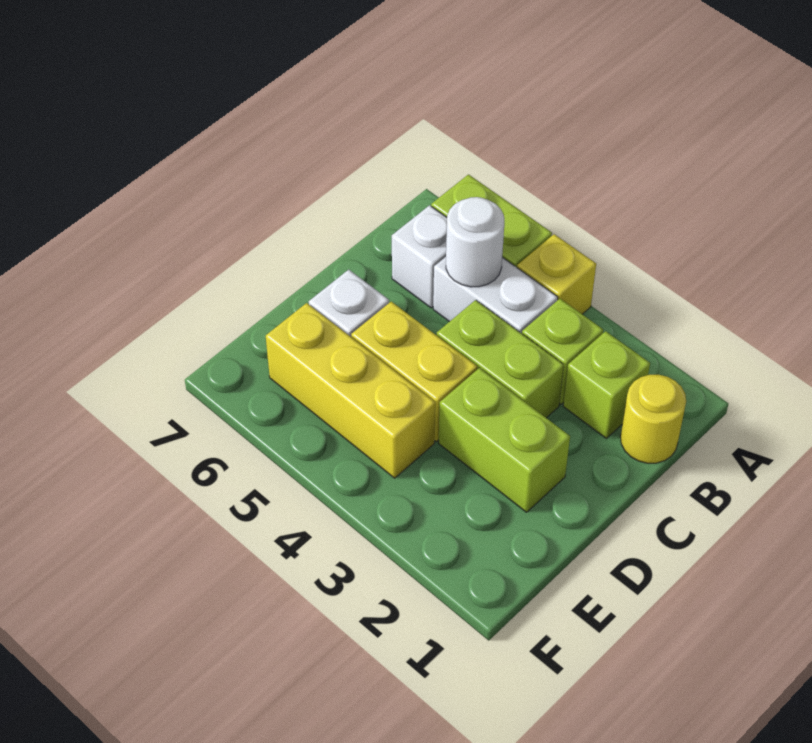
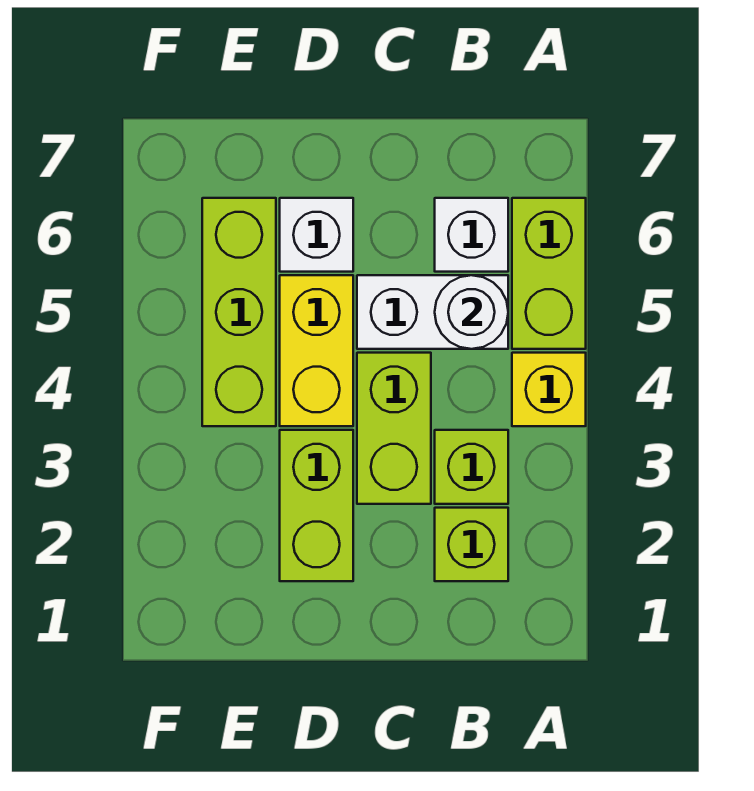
yellow 1x1 round brick [620,375,686,463] -> none
white 1x2 brick [433,257,558,333] -> white 1x2 brick turned to [357,275,508,349]
yellow 1x3 brick [266,303,435,478] -> lime 1x3 brick [202,198,276,426]

